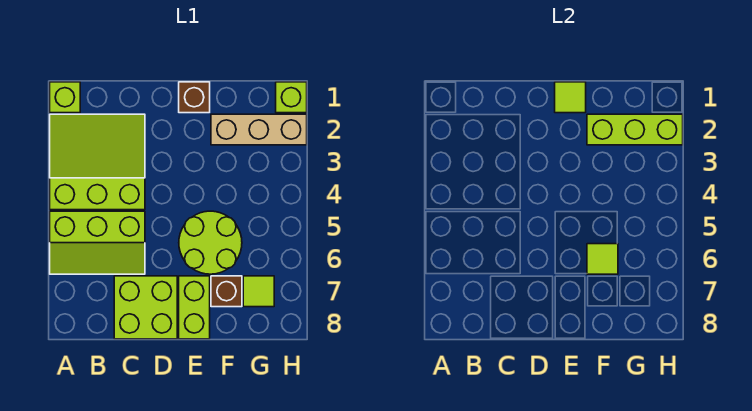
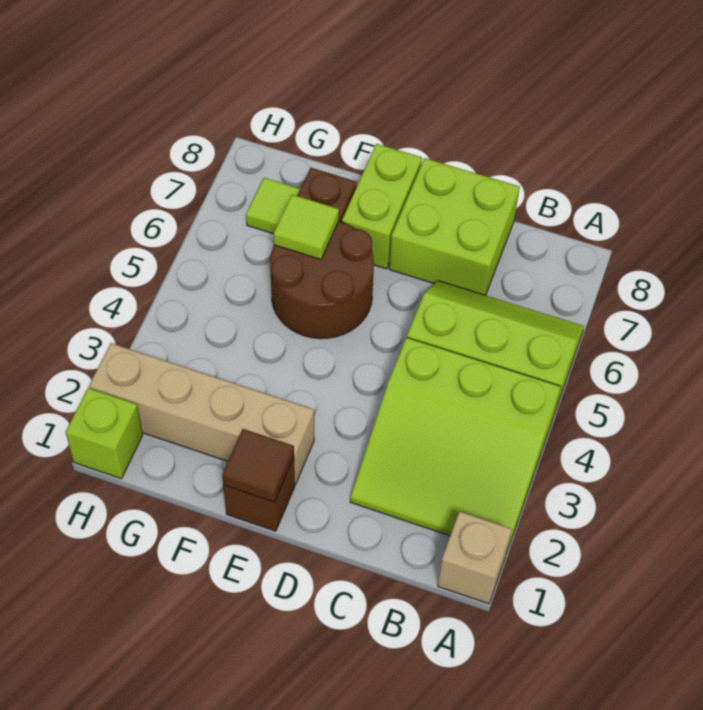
lime 1x1 brick [50,82,80,113] -> tan 1x1 brick [438,511,512,604]
lime 1x1 tile [555,82,586,113] -> brown 1x1 tile [222,429,294,502]
lime 2x2 round brick [179,211,242,274] -> brown 2x2 round brick [270,221,374,339]
tan 1x3 brick [211,114,307,145] -> tan 1x4 brick [89,343,314,484]
lime 1x3 brick [587,114,683,145] -> none

